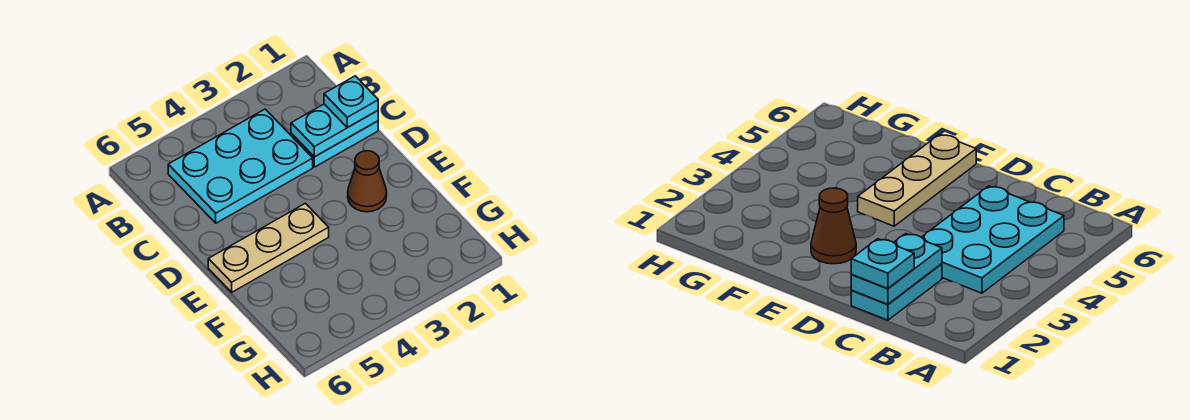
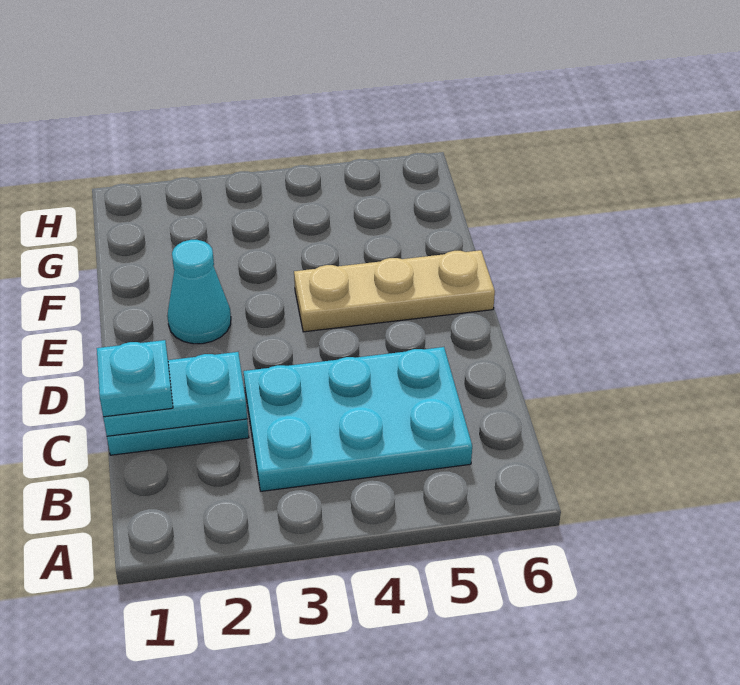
brown 1x1 cone [348,151,387,212] -> cyan 1x1 cone [167,240,231,344]

